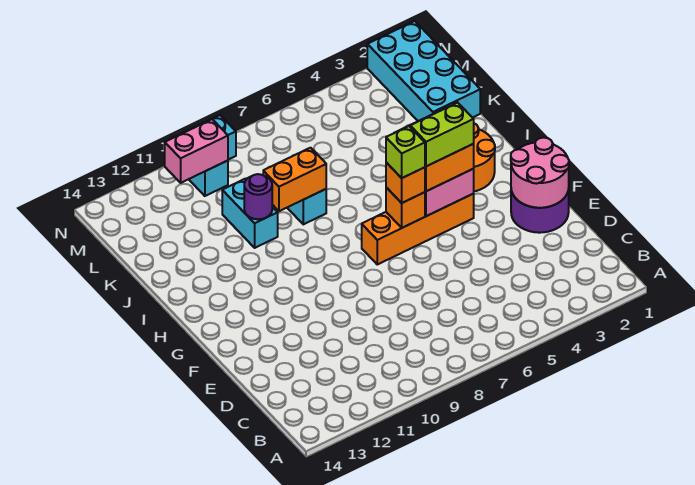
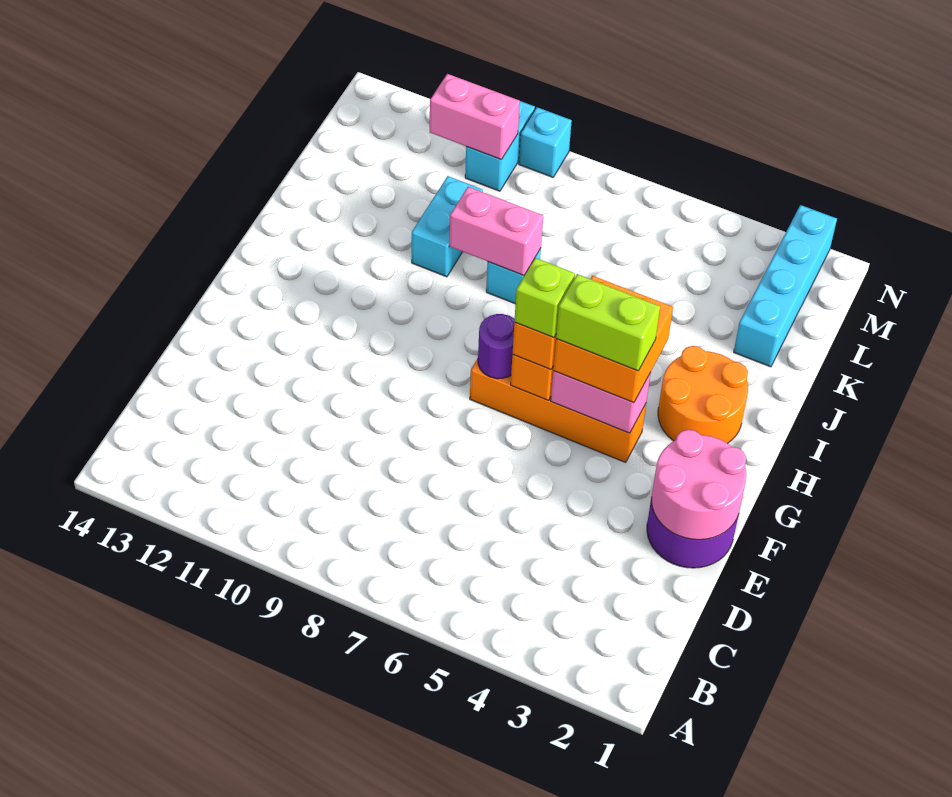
orange 1x2 brick [263,148,326,211] -> pink 1x2 brick [450,187,543,276]
purple 1x1 round brick [244,174,272,219] -> purple 1x1 round brick moved to [478,314,515,379]
cyan 2x4 brick [367,21,480,121] -> cyan 1x4 brick [734,205,837,367]

